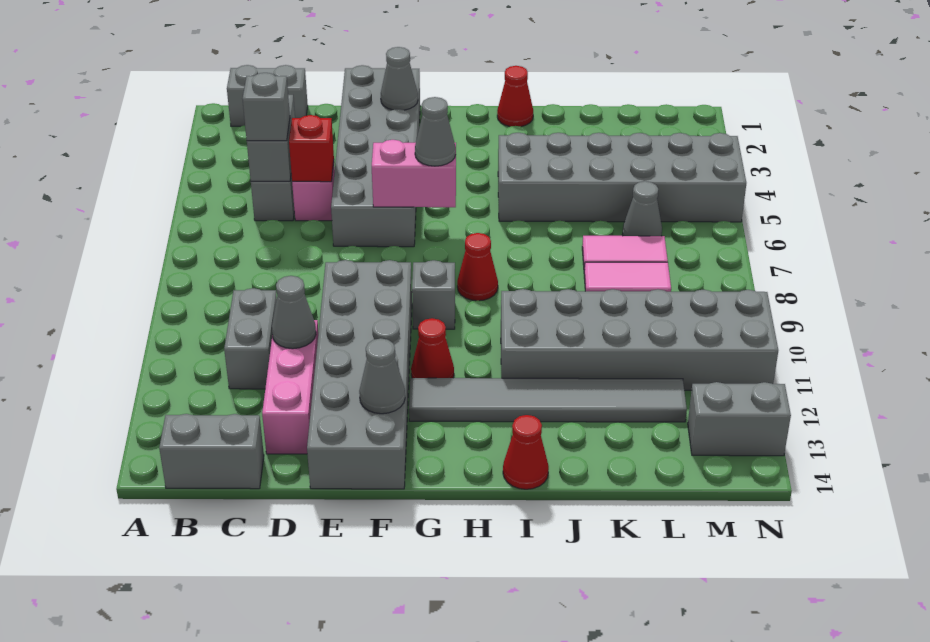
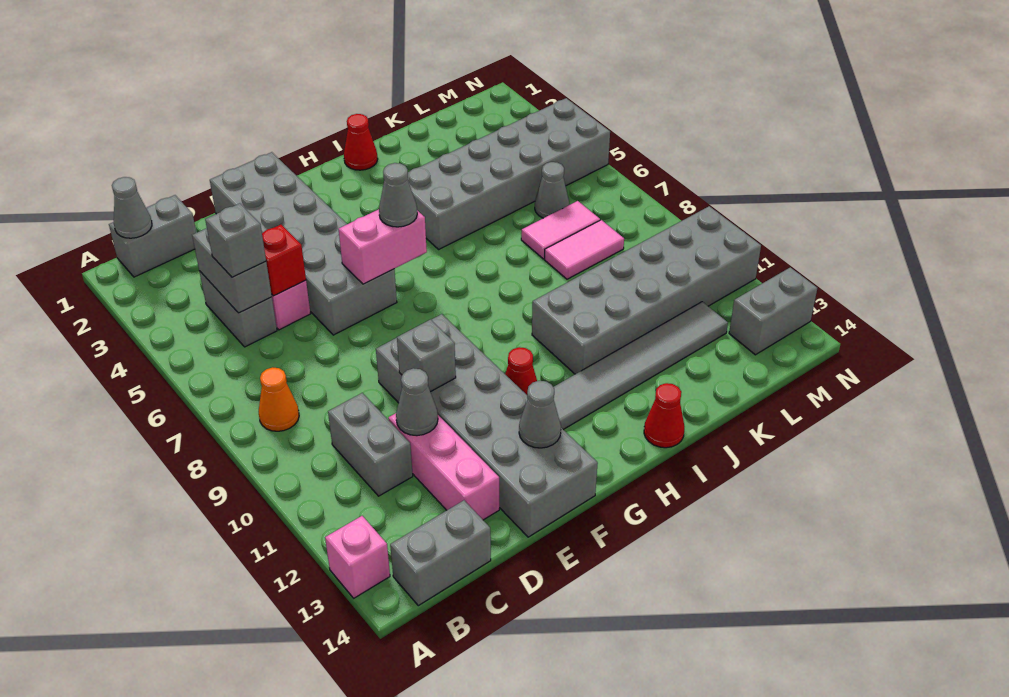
none -> pink 1x1 brick [325,516,390,598]
none -> orange 1x1 cone [259,367,299,431]
grey 1x1 cone [381,47,418,110] -> grey 1x1 cone moved to [112,177,152,238]
grey 1x1 brick [412,260,455,329] -> grey 1x1 brick moved to [397,320,456,392]
red 1x1 cone [457,233,498,301] -> none

